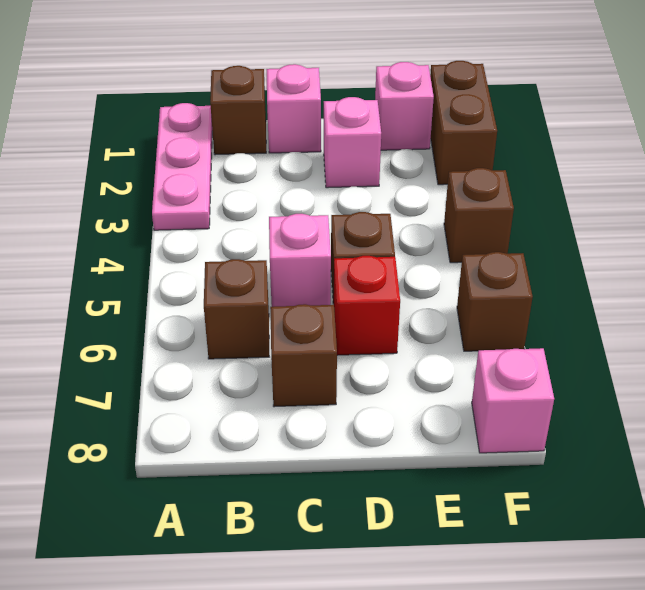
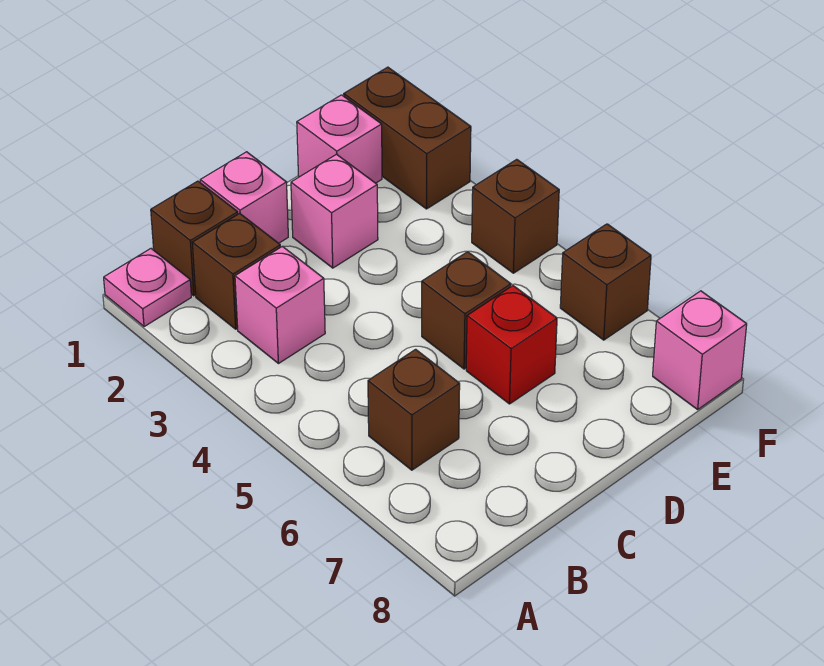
pink 1x3 plate [152,103,212,230] -> pink 1x1 plate [104,249,191,327]
pink 1x1 brick [269,214,331,307] -> pink 1x1 brick moved to [235,246,325,364]
brown 1x1 brick [270,304,337,407] -> brown 1x1 brick moved to [192,213,280,329]

